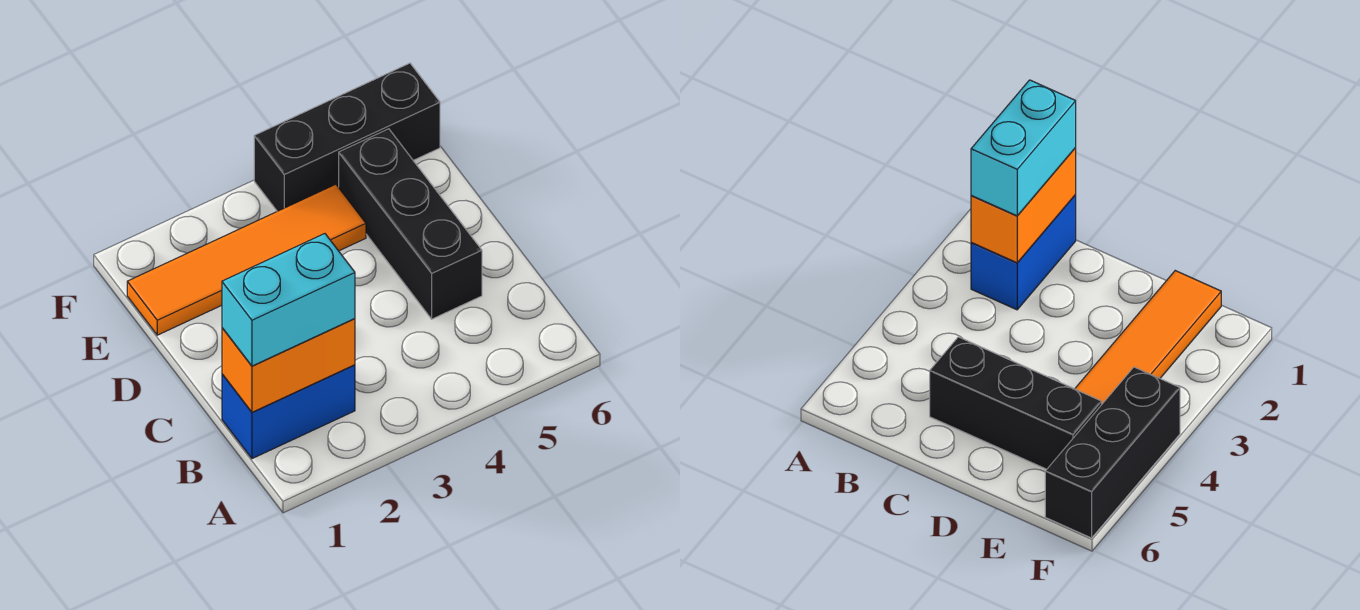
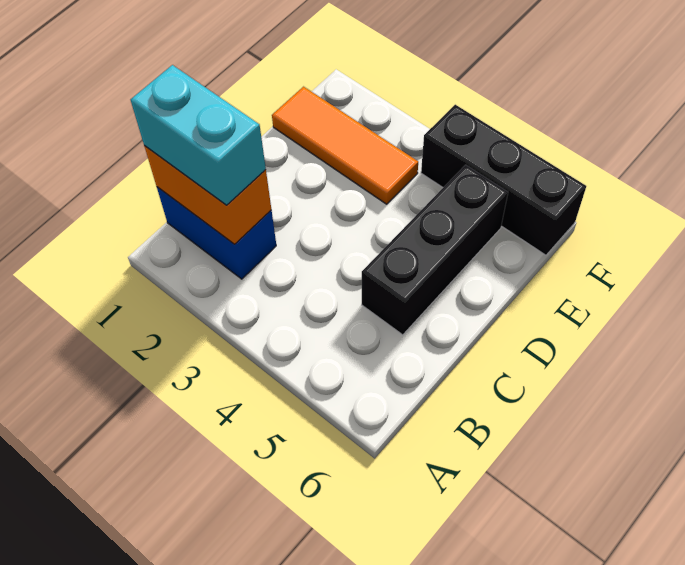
orange 1x4 tile [127,184,366,335] -> orange 1x3 tile [272,87,418,204]

